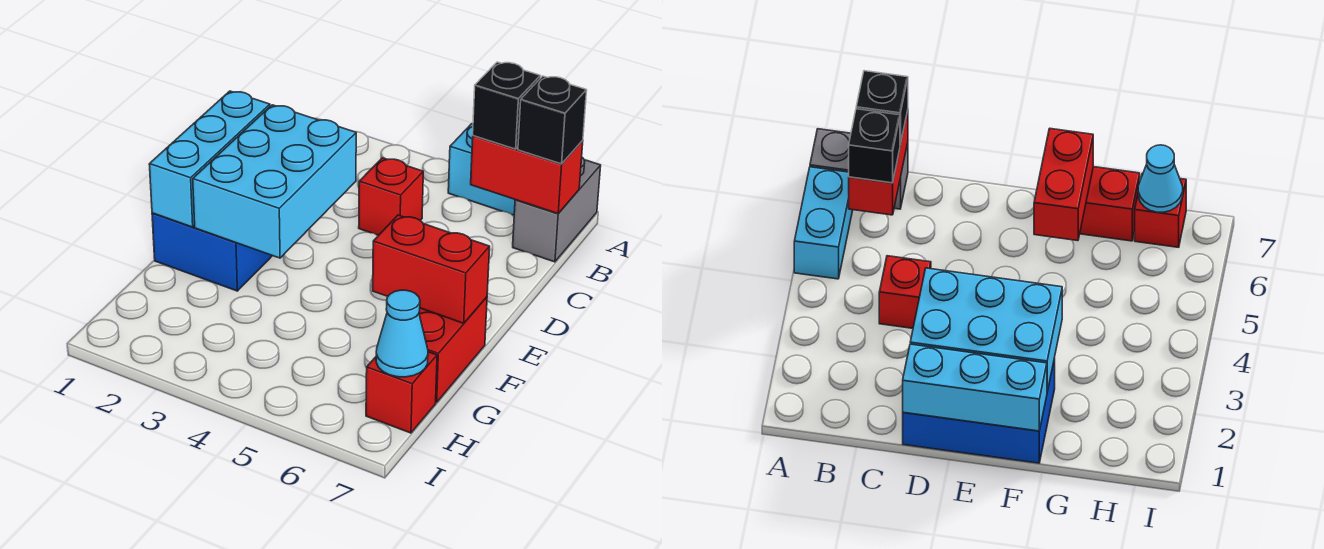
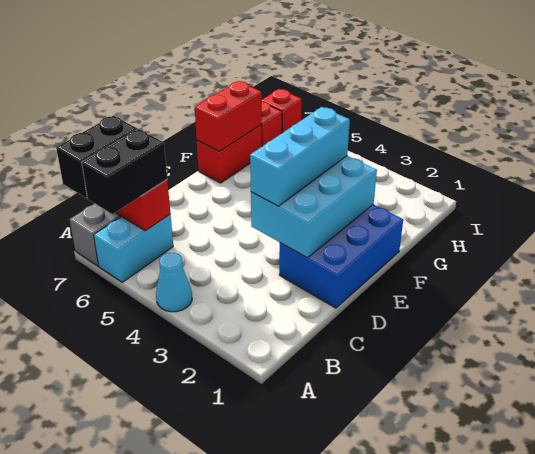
cyan 1x2 brick [448,124,515,215] -> cyan 1x2 brick turned to [94,215,173,282]
black 1x1 brick [473,62,540,149] -> black 1x2 brick [82,129,167,214]
black 1x1 brick [518,76,587,164] -> black 1x2 brick [56,116,138,198]
red 1x1 brick [359,158,423,235] -> red 1x1 brick moved to [262,89,302,133]
cyan 1x3 brick [149,91,270,227] -> cyan 1x3 brick moved to [250,107,350,206]
red 1x2 brick [373,215,490,323] -> red 1x2 brick turned to [195,81,262,151]
cyan 1x1 cone [376,290,428,377] -> cyan 1x1 cone moved to [156,252,192,312]

